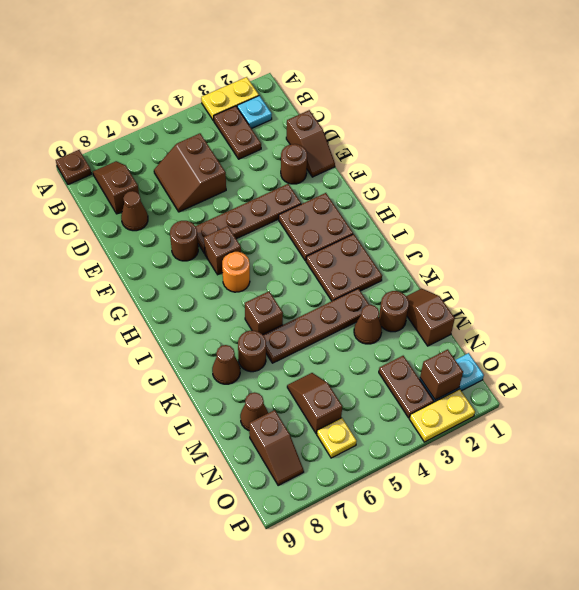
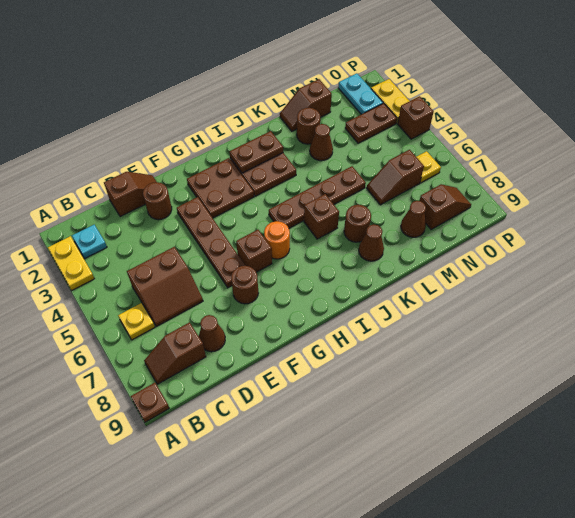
brown 1x2 plate [214,106,261,159] -> brown 1x2 plate moved to [230,131,283,173]
none -> yellow 1x1 plate [118,303,155,340]
brown 1x4 plate [263,289,369,363] -> brown 1x4 plate turned to [269,166,366,228]
brown 1x1 brick [420,349,463,400] -> brown 1x1 brick moved to [398,96,434,139]

